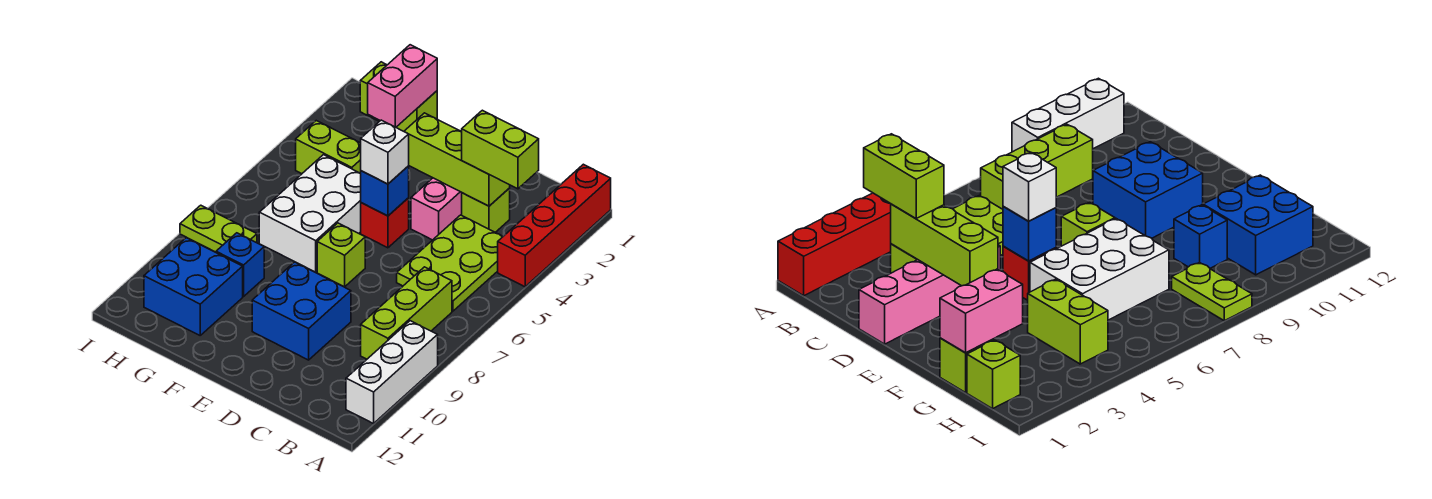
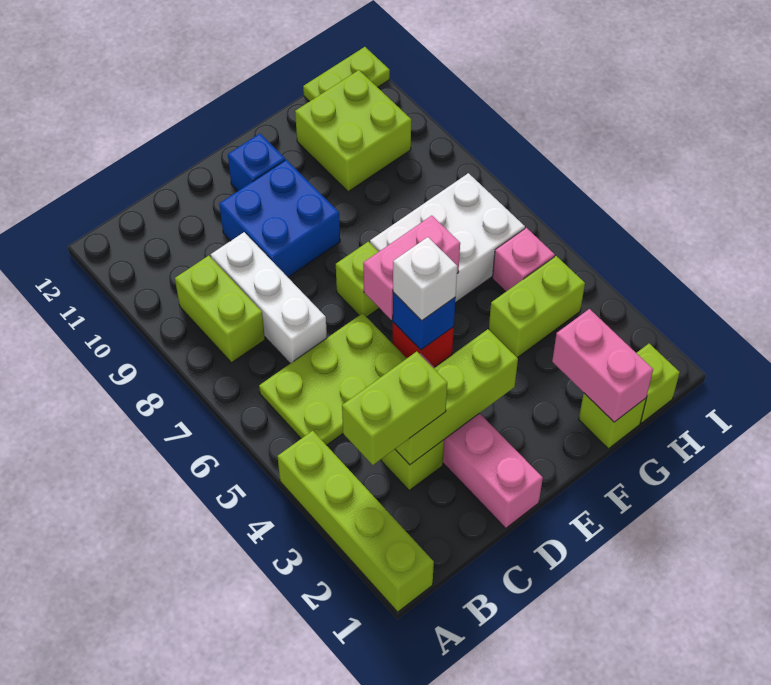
red 1x4 brick [498,164,611,287] -> lime 1x4 brick [277,431,434,612]
white 1x3 brick [346,321,438,424] -> white 1x3 brick moved to [211,232,327,363]
lime 2x3 plate [397,215,503,311] -> lime 2x3 plate turned to [259,313,407,445]
lime 1x3 brick [361,267,452,359] -> lime 1x2 brick [175,256,265,363]
none -> pink 1x2 brick [363,216,460,320]
white 2x3 brick [259,155,361,272] -> white 2x3 brick turned to [370,173,525,303]
blue 1x1 brick [216,233,264,297] -> blue 1x1 brick moved to [228,134,285,191]
blue 2x2 brick [144,238,243,335] -> lime 2x2 brick [295,70,411,192]
none -> pink 1x1 brick [492,228,555,292]
lime 1x2 plate [180,205,257,252] -> lime 1x2 plate moved to [303,47,390,102]

